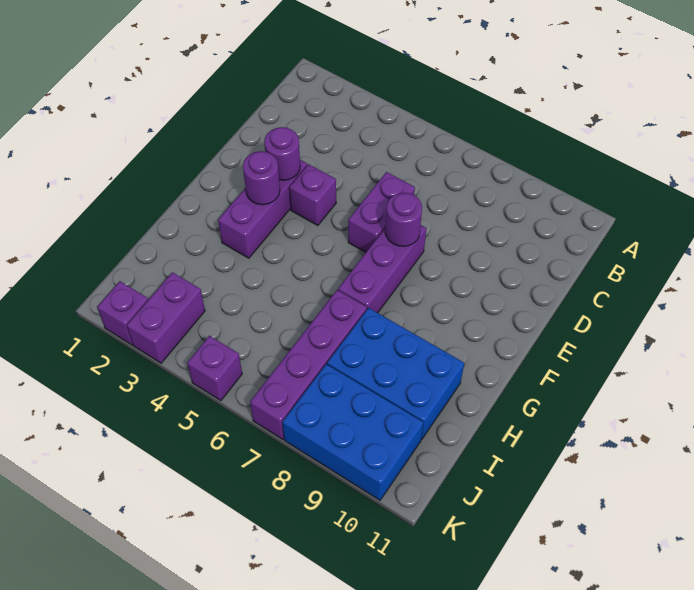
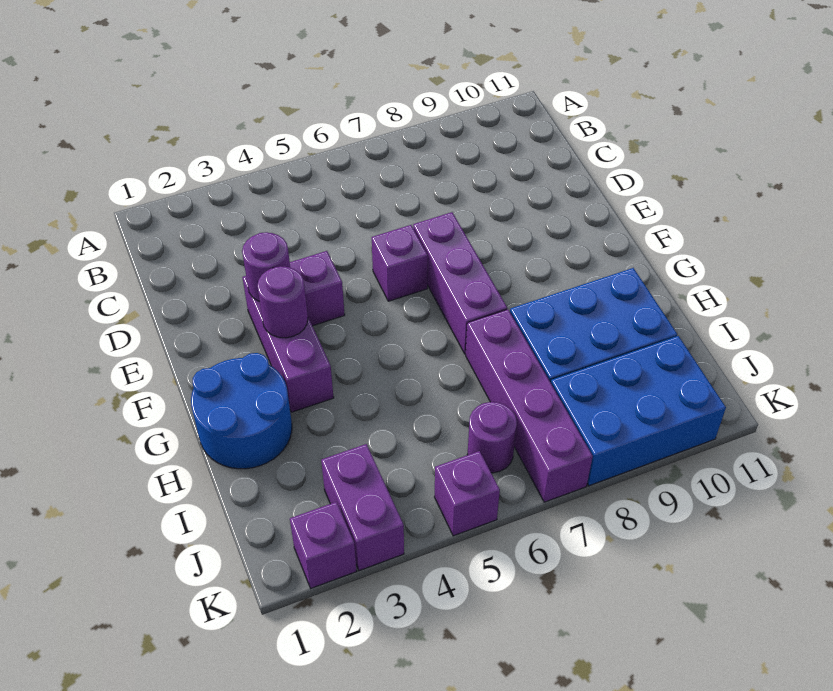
purple 1x2 brick [348,172,415,252] -> purple 1x1 brick [372,225,428,301]
purple 1x1 round brick [385,193,422,246] -> purple 1x1 round brick moved to [468,402,517,473]
none -> blue 2x2 round brick [191,353,292,469]

